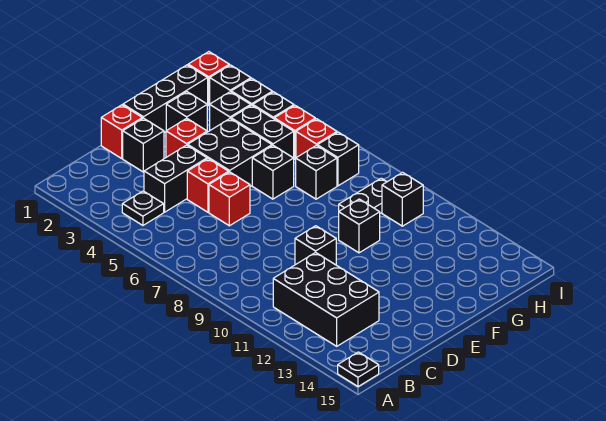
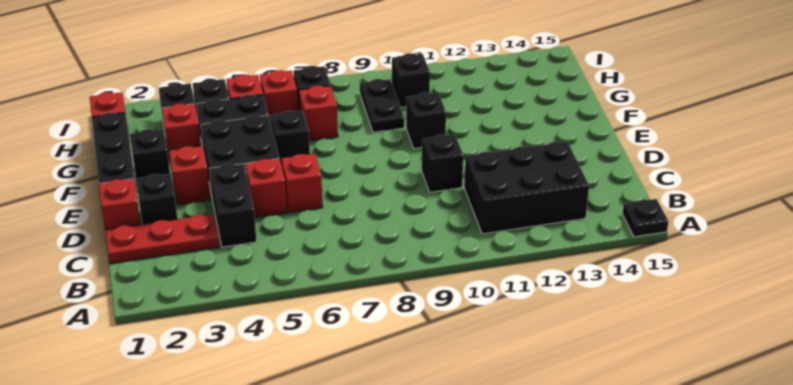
black 1x1 plate [122,191,164,225] -> none
none -> red 1x3 plate [105,214,220,264]
black 1x1 brick [210,92,251,130] -> red 1x1 brick [162,104,201,160]
black 1x1 brick [296,145,337,199] -> red 1x1 brick [299,86,338,141]
black 1x1 brick [210,65,251,104] -> none

